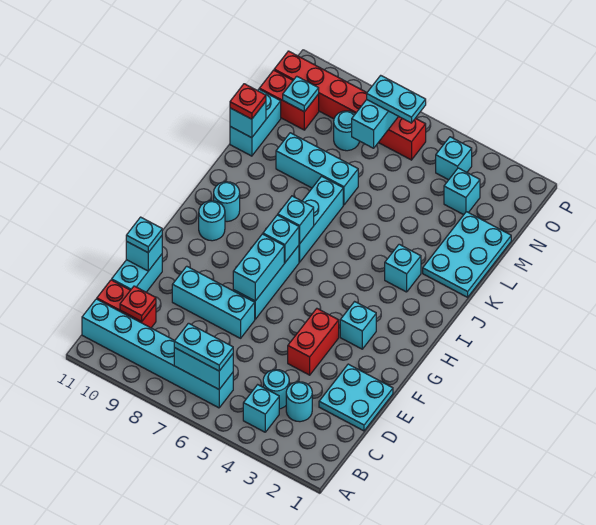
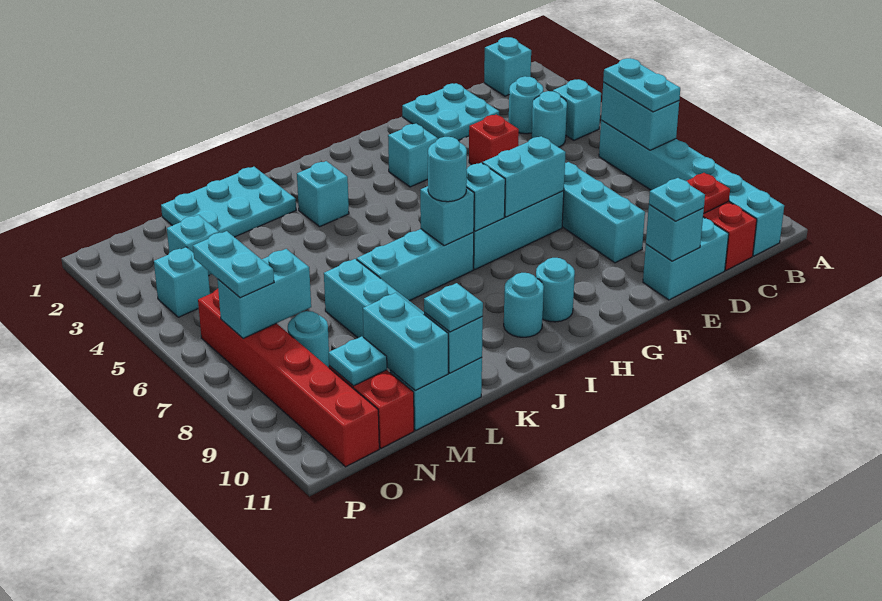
none -> cyan 1x1 brick [484,37,531,96]
red 1x2 brick [288,309,339,375] -> red 1x1 brick [469,115,519,165]
none -> cyan 1x1 round brick [428,137,467,202]
red 1x1 plate [230,84,266,119] -> cyan 1x1 plate [424,283,483,332]
none -> cyan 1x2 brick [363,293,448,390]

